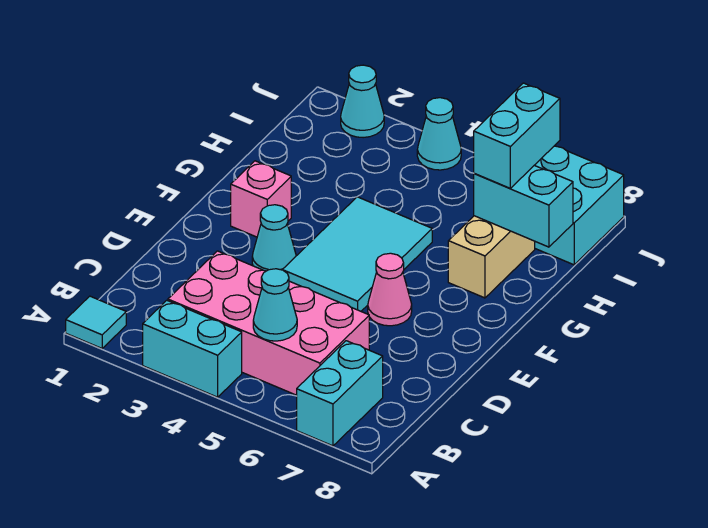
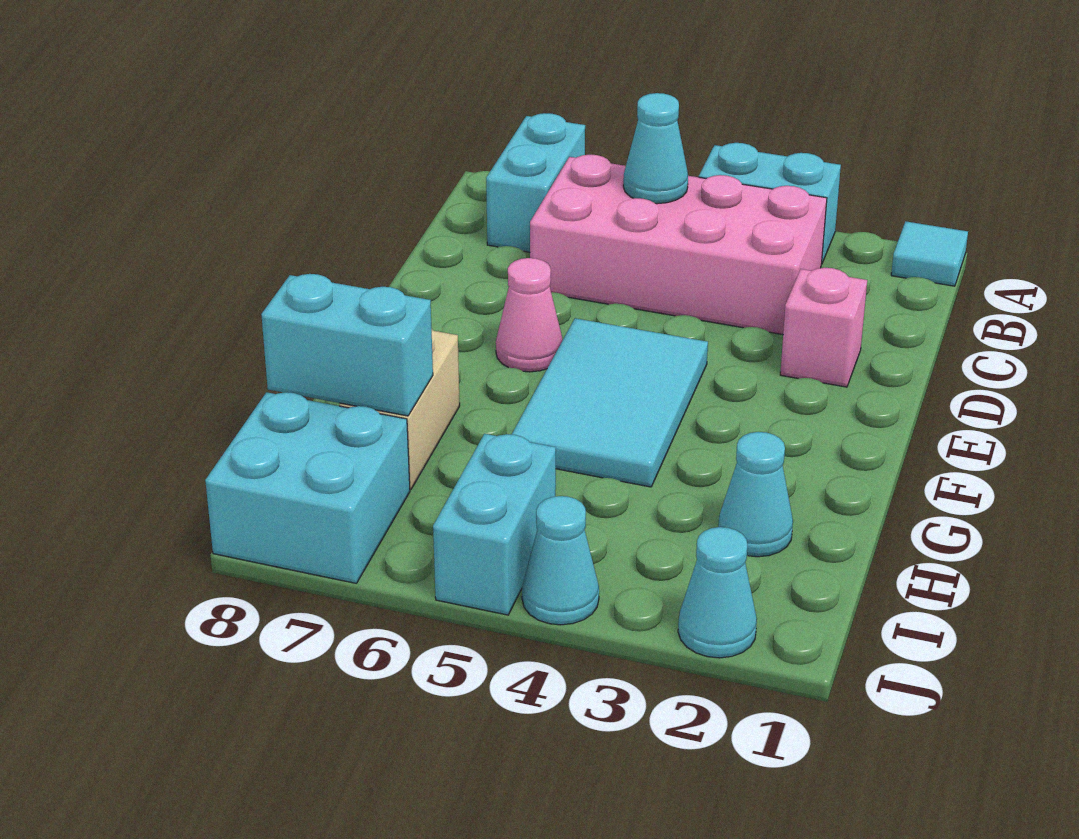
cyan 1x1 cone [252,205,296,271] -> cyan 1x1 cone moved to [718,432,793,557]
pink 1x1 brick [231,161,291,237] -> pink 1x1 brick moved to [780,268,867,387]
cyan 1x2 brick [474,83,560,188] -> cyan 1x2 brick moved to [433,434,556,615]

